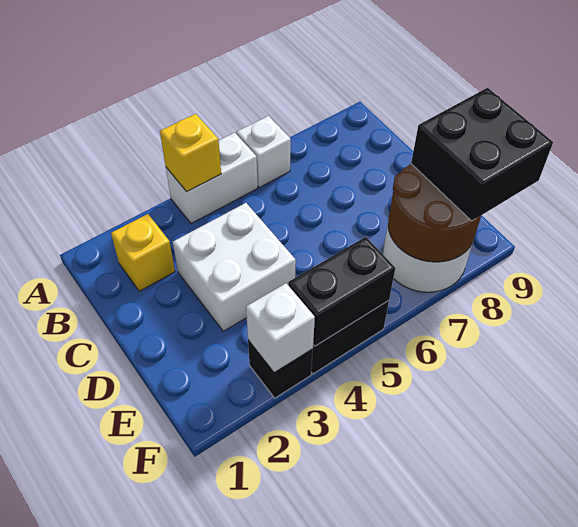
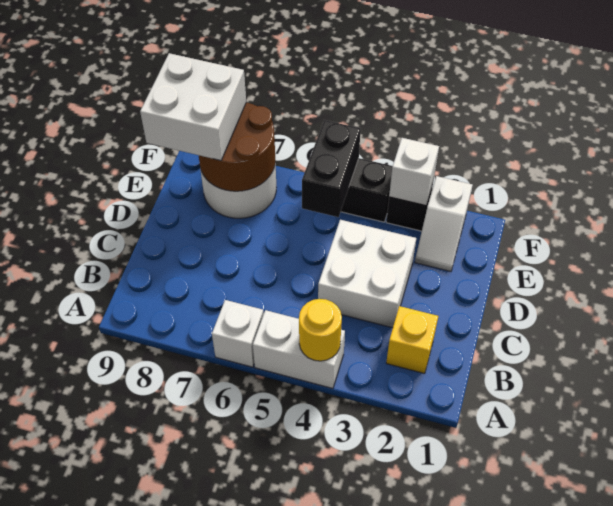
yellow 1x1 brick [160,114,221,192] -> yellow 1x1 round brick [299,299,342,361]
none -> white 1x2 slope [415,176,473,271]
black 2x2 brick [411,88,553,221] -> white 2x2 brick [140,53,246,161]
black 1x2 brick [288,237,395,346] -> black 1x2 brick turned to [302,120,361,217]

